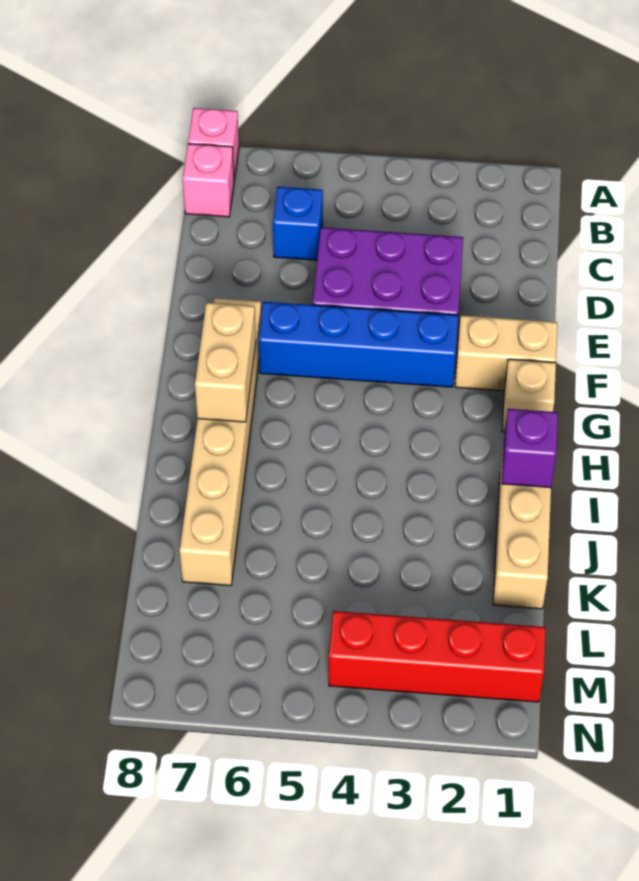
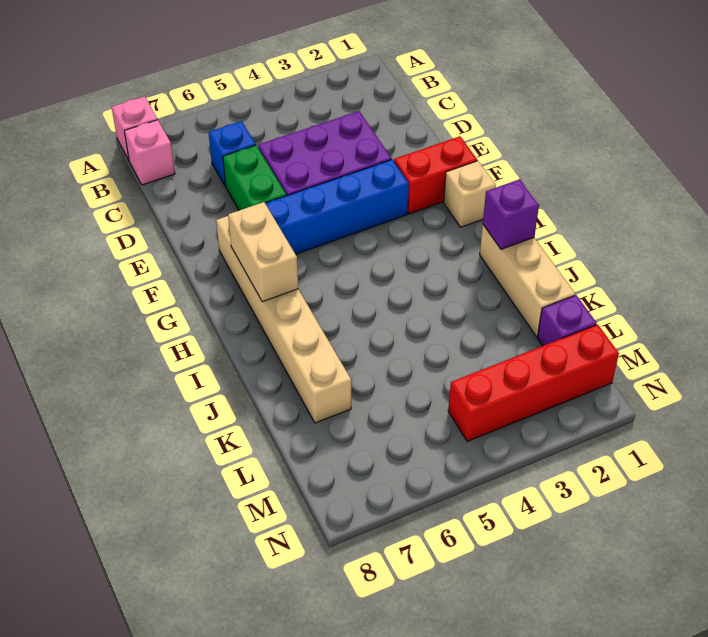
none -> green 1x2 brick [223,145,286,210]
tan 1x2 brick [455,315,557,391] -> red 1x2 brick [394,136,477,214]
none -> purple 1x1 brick [538,295,597,346]

